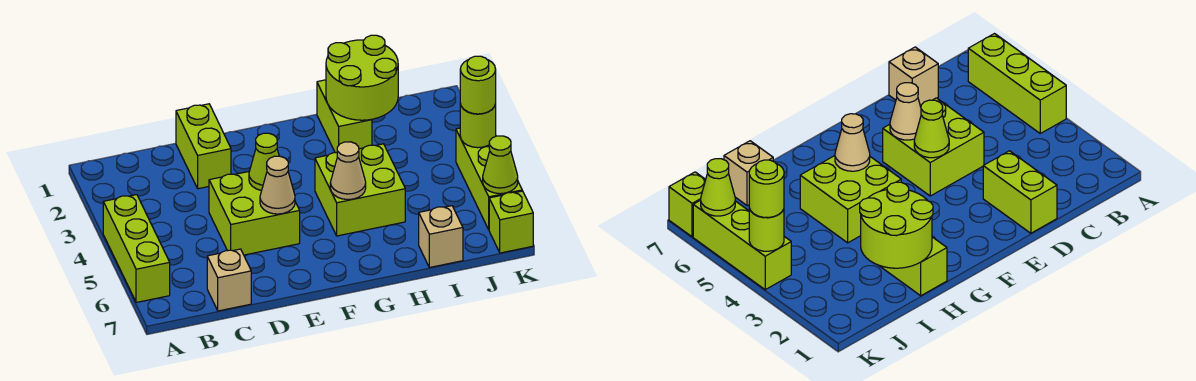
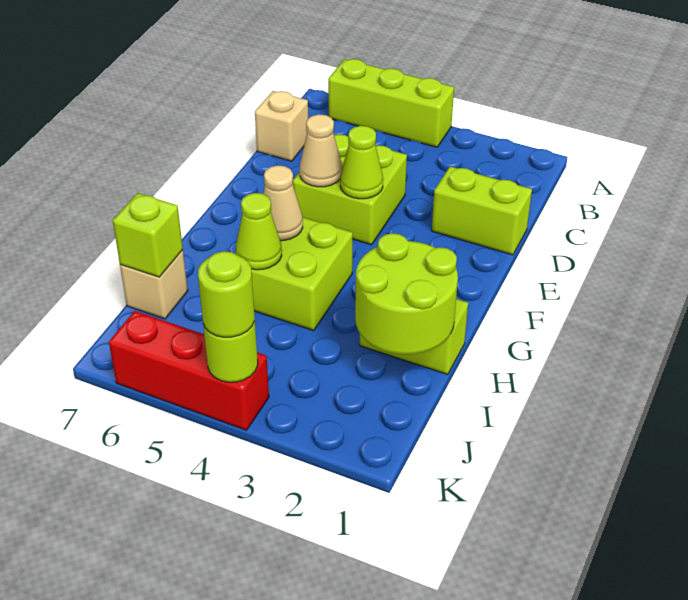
lime 1x3 brick [456,128,522,229] -> red 1x3 brick [109,311,269,430]
lime 1x1 cone [483,136,518,194] -> lime 1x1 cone moved to [236,193,282,270]
lime 1x1 brick [489,191,533,253] -> lime 1x1 brick moved to [112,193,183,277]

